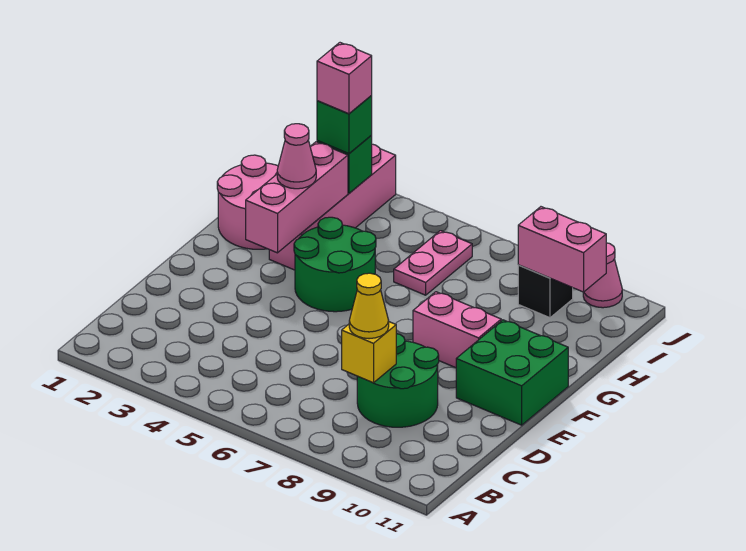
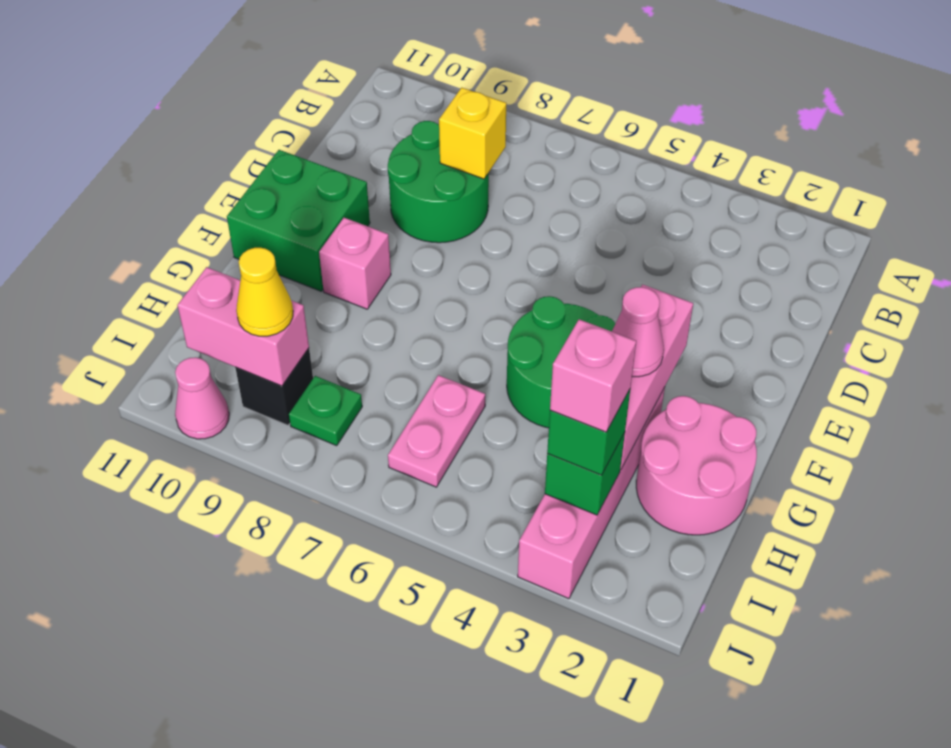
yellow 1x1 cone [349,273,389,339] -> yellow 1x1 cone moved to [236,248,293,336]
pink 1x2 brick [413,292,501,368] -> pink 1x1 brick [319,218,391,309]
none -> green 1x1 plate [289,376,362,446]

